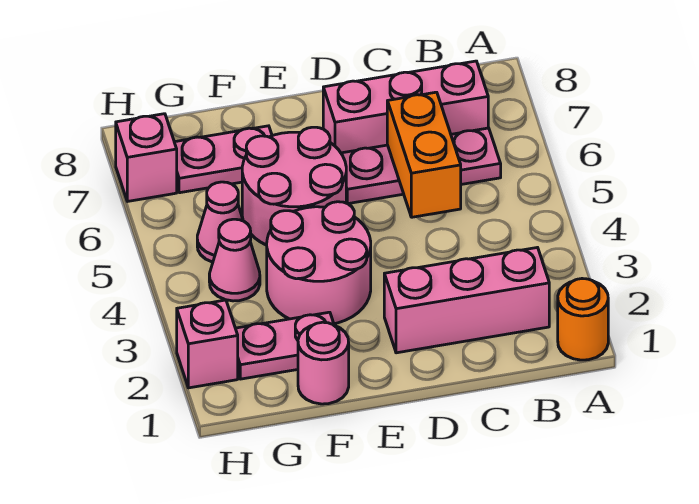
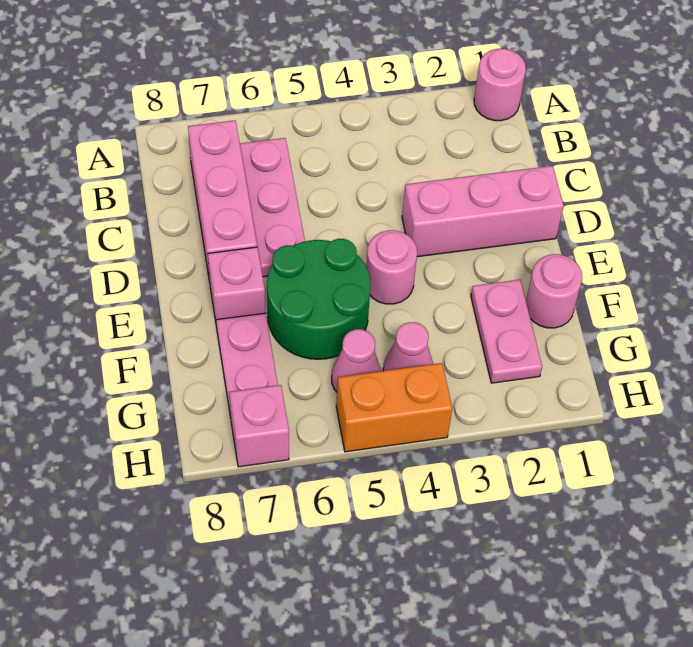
orange 1x1 round brick [558,279,608,360] -> pink 1x1 round brick [474,49,526,121]
pink 1x3 brick [384,248,549,353] -> pink 1x3 brick turned to [402,166,564,257]
orange 1x2 brick [387,92,461,217] -> orange 1x2 brick moved to [336,363,452,452]
pink 2x2 round brick [267,202,371,324] -> pink 1x1 round brick [366,230,417,304]
pink 2x2 round brick [242,127,346,245] -> green 2x2 round brick [267,239,371,359]
pink 1x1 brick [177,300,238,388] -> pink 1x1 brick moved to [208,247,265,327]

